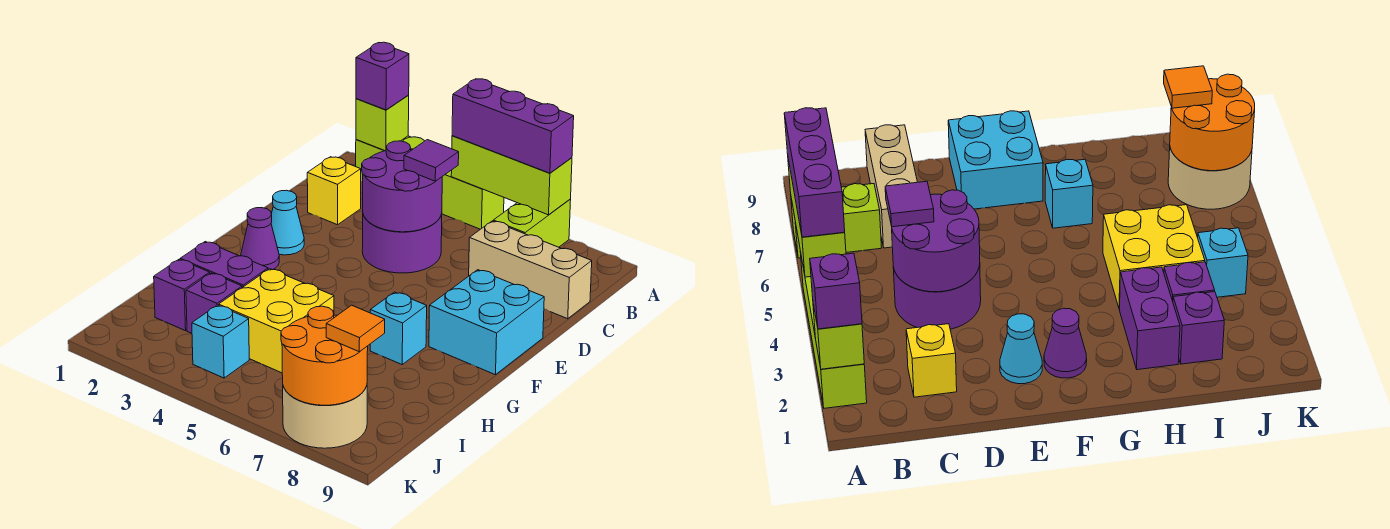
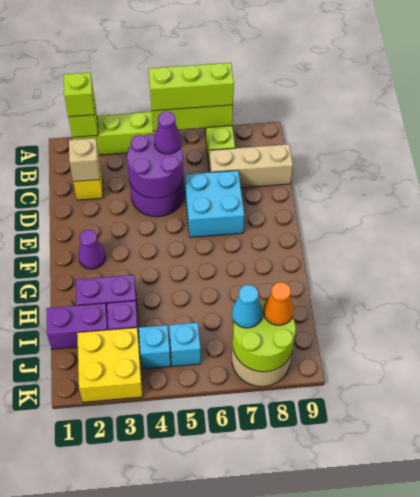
purple 1x1 brick [356,42,409,110] -> lime 1x1 brick [64,73,95,117]
purple 1x3 brick [452,79,574,173] -> lime 1x3 brick [148,63,234,111]
none -> tan 1x1 brick [69,138,100,181]
purple 1x1 tile [404,140,459,181] -> purple 1x1 cone [154,111,181,154]
cyan 1x1 cone [271,190,304,255] -> cyan 1x1 cone moved to [232,285,262,328]
cyan 2x2 brick [429,270,544,375] -> cyan 2x2 brick moved to [185,170,244,237]
cyan 1x1 brick [370,292,427,364] -> cyan 1x1 brick moved to [169,323,201,366]
yellow 2x2 brick [219,269,334,373] -> yellow 2x2 brick moved to [77,328,143,402]
purple 1x1 brick [154,259,210,331] -> purple 1x2 brick [46,303,108,349]
orange 2x2 round brick [281,306,368,405] -> lime 2x2 round brick [233,300,296,372]
orange 1x1 tile [326,305,385,352] -> orange 1x1 cone [263,282,294,325]

